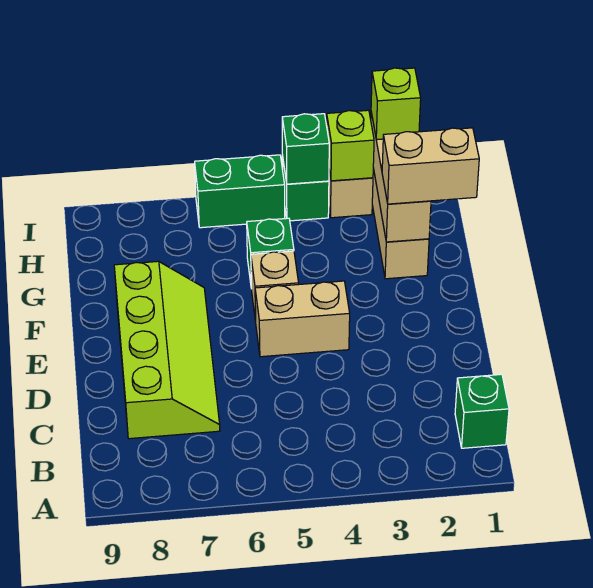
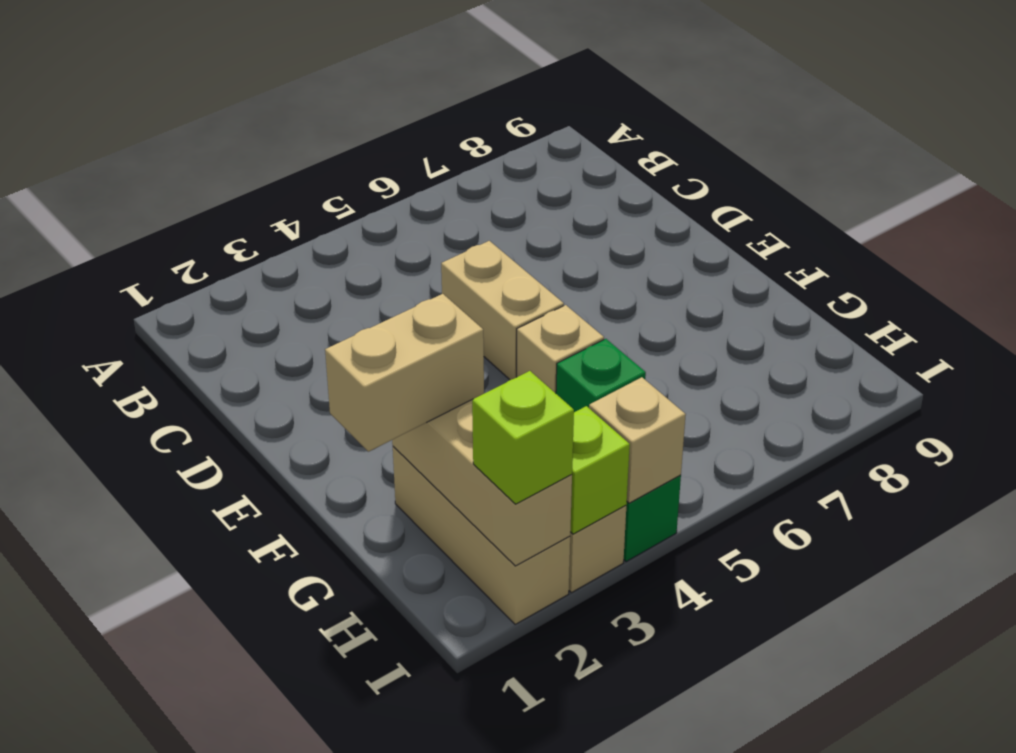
green 1x1 brick [455,374,509,448] -> none
lime 2x4 slope [114,261,220,439] -> none
tan 1x2 brick [255,281,350,357] -> tan 1x2 brick turned to [441,241,564,380]
green 1x1 brick [282,114,329,184] -> tan 1x1 brick [589,377,686,503]
green 1x2 brick [195,155,285,228] -> none

